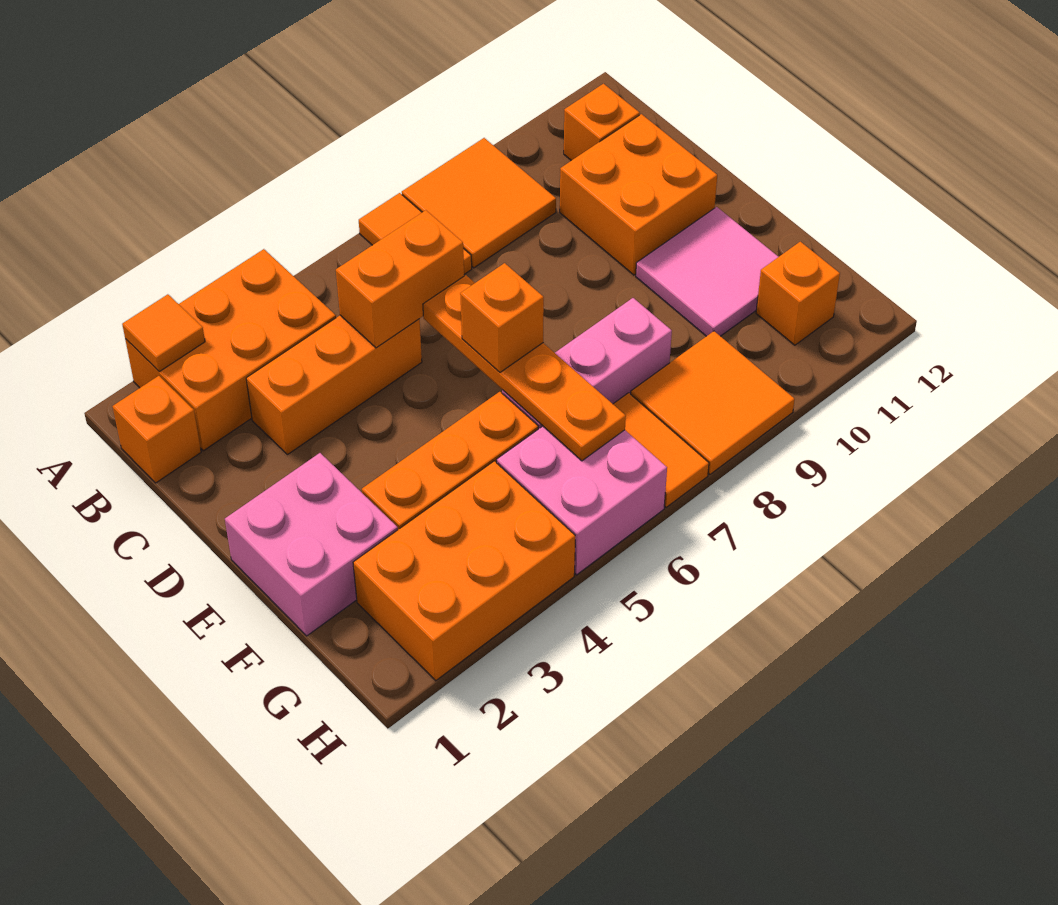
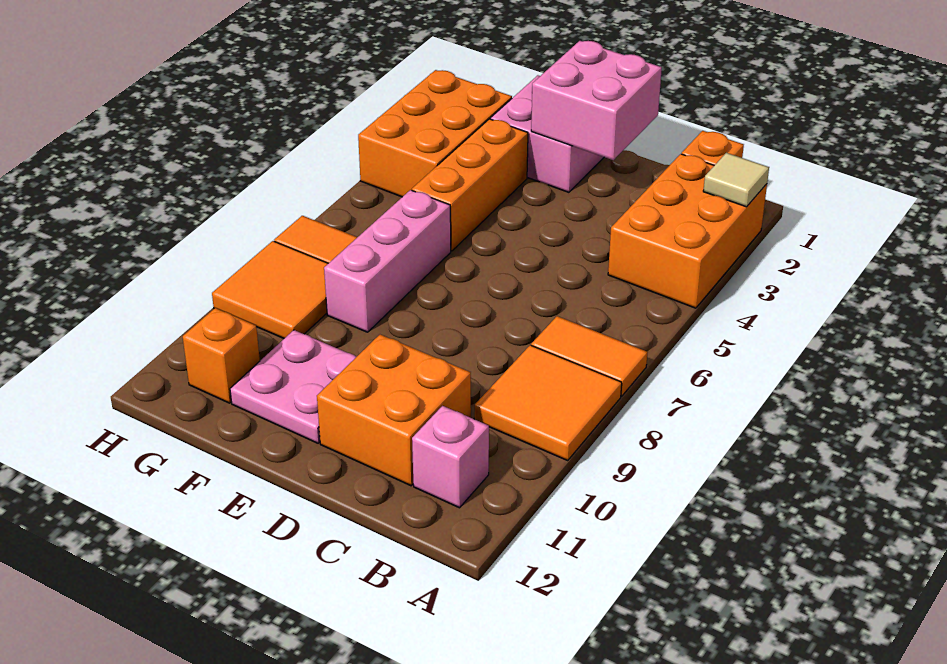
orange 1x1 tile [122,294,205,372] -> tan 1x1 tile [703,153,769,207]
orange 1x1 brick [564,84,640,161] -> pink 1x1 brick [412,406,489,508]
orange 1x3 brick [246,315,422,455] -> none
orange 1x2 brick [336,210,464,348] -> none
orange 1x4 plate [423,275,626,461] -> none
orange 1x1 brick [460,263,544,372] -> none
pink 2x2 tile [636,207,778,336] -> pink 2x2 plate [230,330,356,443]
pink 2x2 brick [497,426,667,575] -> pink 2x2 brick moved to [531,41,662,160]

